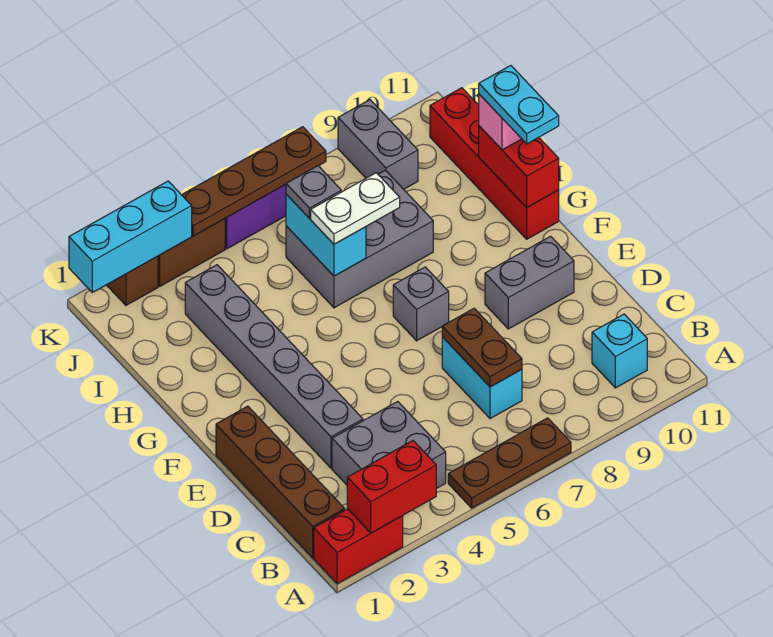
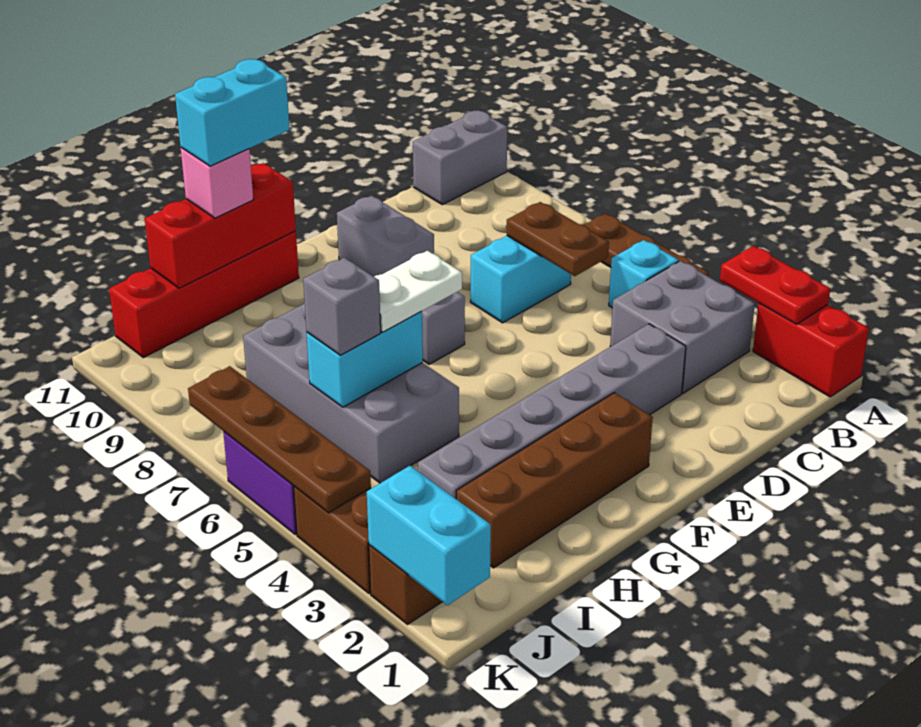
red 1x2 brick [347,441,436,533] -> red 1x2 plate [720,246,830,324]
brown 1x4 brick [216,406,345,558] -> brown 1x4 brick moved to [456,393,653,568]
cyan 1x1 brick [592,314,647,388] -> cyan 1x1 brick moved to [609,240,679,308]
brown 1x2 plate [442,308,522,387] -> brown 1x2 plate turned to [507,202,609,276]
red 1x2 brick [479,126,559,208] -> red 1x3 brick [145,163,296,288]
cyan 1x2 plate [479,65,559,144] -> cyan 1x2 brick [175,59,290,166]
grey 2x3 brick [286,170,433,308] -> grey 2x4 brick [243,303,459,483]
white 1x2 plate [311,173,400,244] -> white 1x2 plate turned to [374,251,462,332]
grey 1x1 plate [286,166,341,218] -> grey 1x1 brick [303,257,381,355]
grey 1x2 brick [338,100,418,189] -> grey 1x2 brick moved to [413,111,507,205]
cyan 1x3 brick [69,181,192,292] -> cyan 1x2 brick [367,466,491,605]

